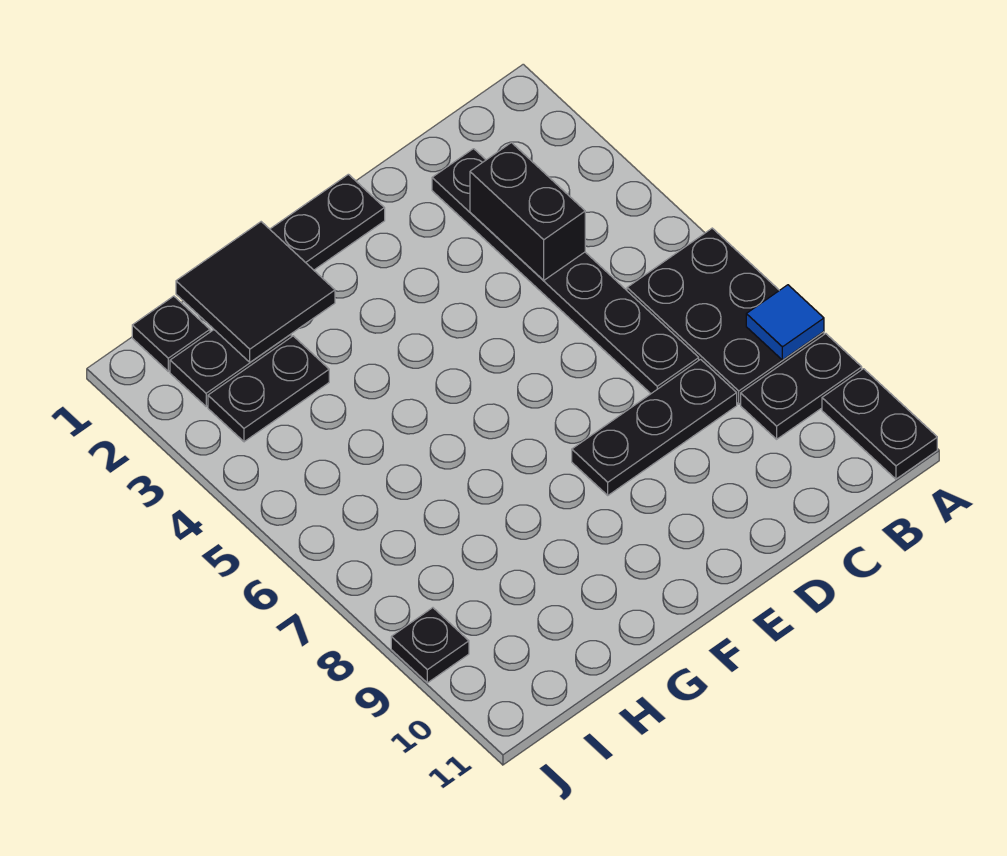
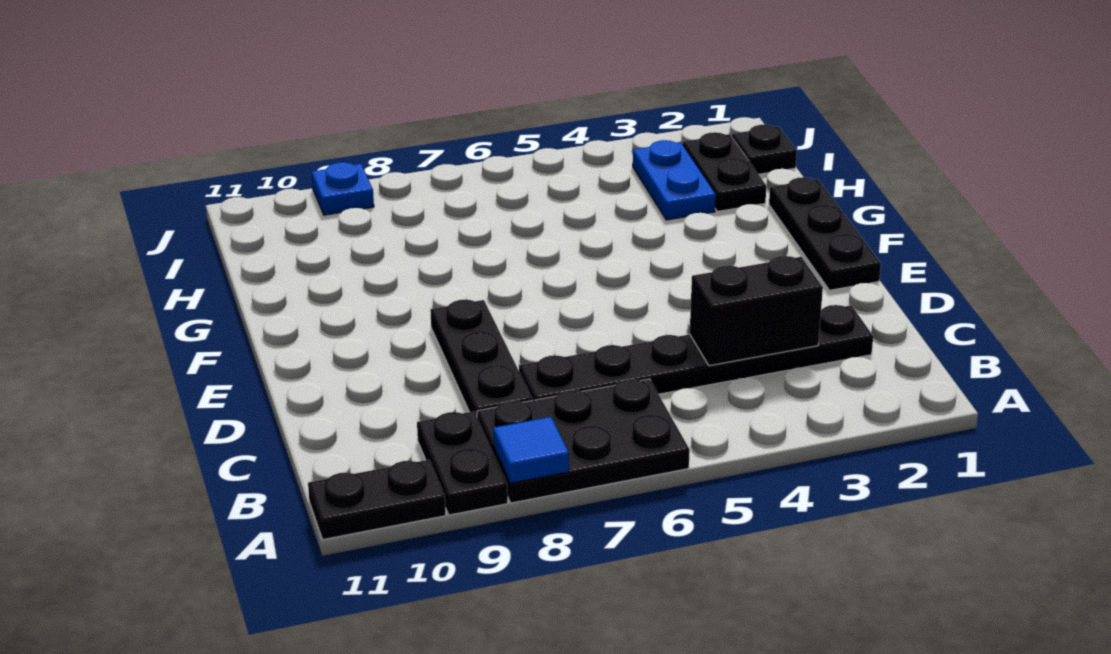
black 2x2 tile [176,222,335,362] -> none
black 1x2 plate [208,336,329,442] -> blue 1x2 plate [633,140,716,220]
black 1x1 plate [391,608,469,683] -> blue 1x1 plate [312,162,374,215]

